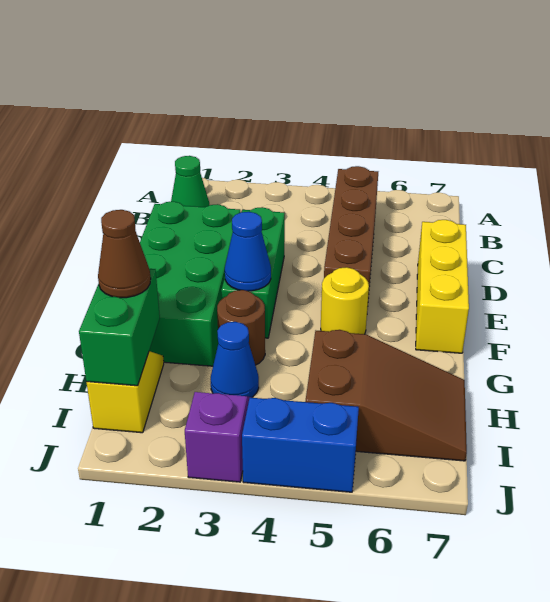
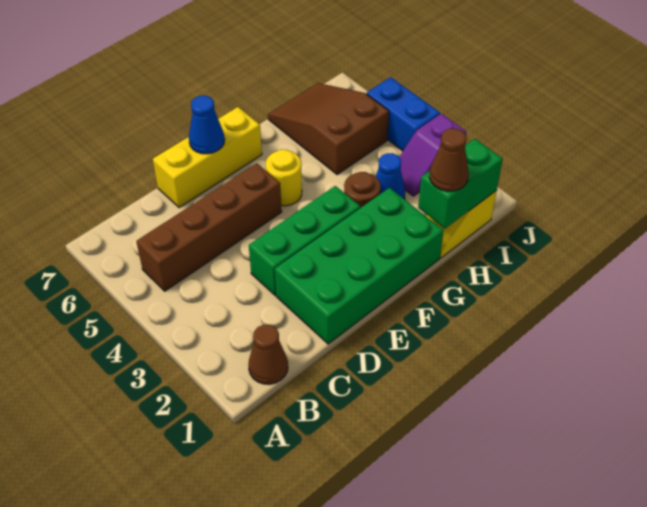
green 1x1 cone [171,156,209,207] -> brown 1x1 cone [248,325,288,384]
blue 1x1 cone [225,212,271,291] -> blue 1x1 cone moved to [189,96,225,154]

